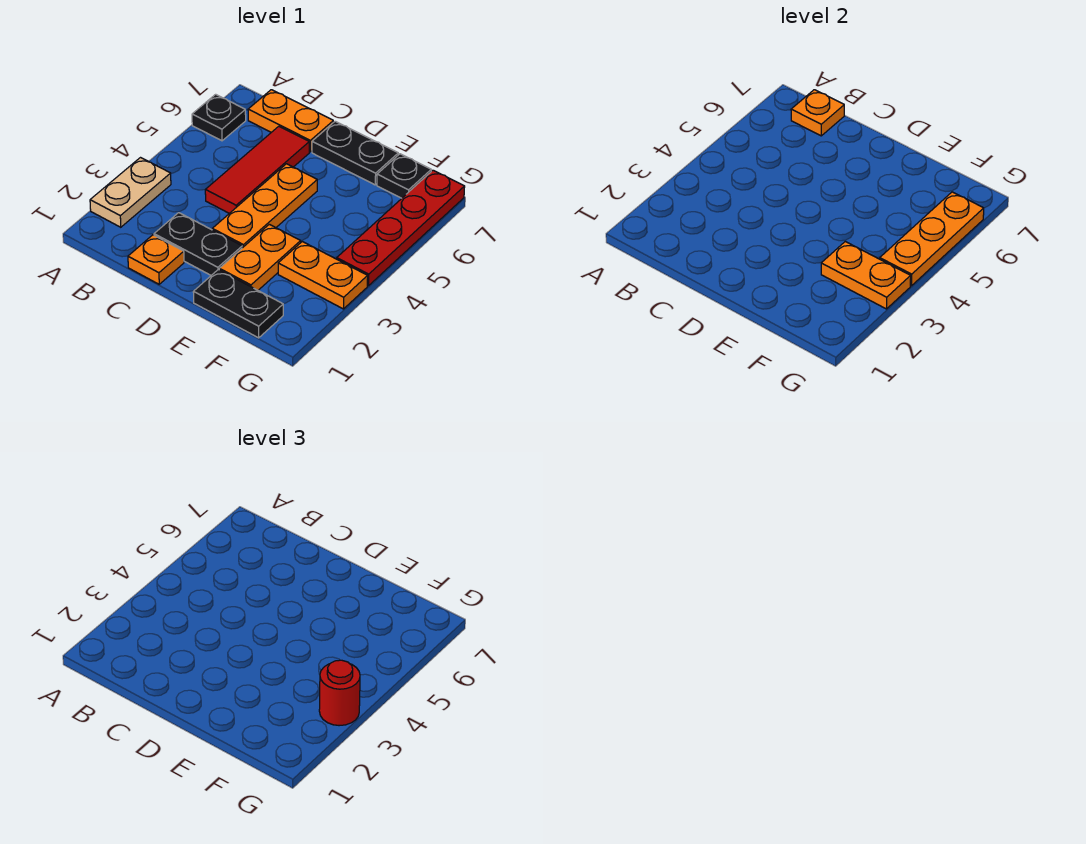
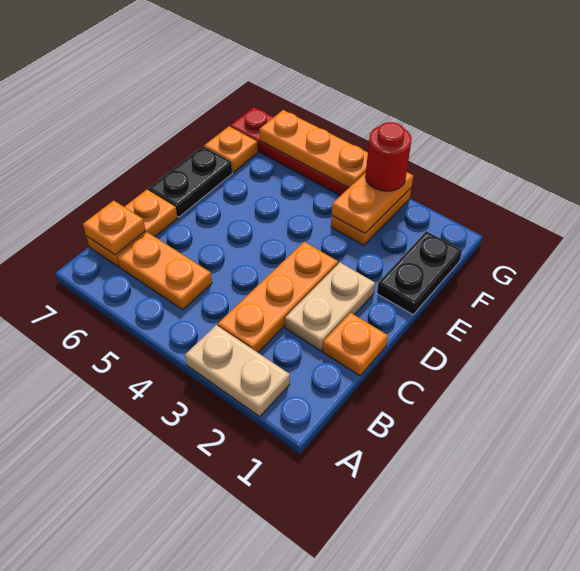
black 1x1 plate [192,94,246,141] -> none
black 1x2 plate [154,213,242,275] -> tan 1x2 plate [285,263,375,351]
red 1x3 tile [205,126,309,213] -> none
orange 1x3 plate [212,164,317,248] -> orange 1x3 plate turned to [218,242,338,352]
orange 1x2 plate [219,224,301,290] -> orange 1x2 plate moved to [117,232,212,310]
black 1x1 plate [377,154,431,198] -> orange 1x1 plate [204,126,258,172]

